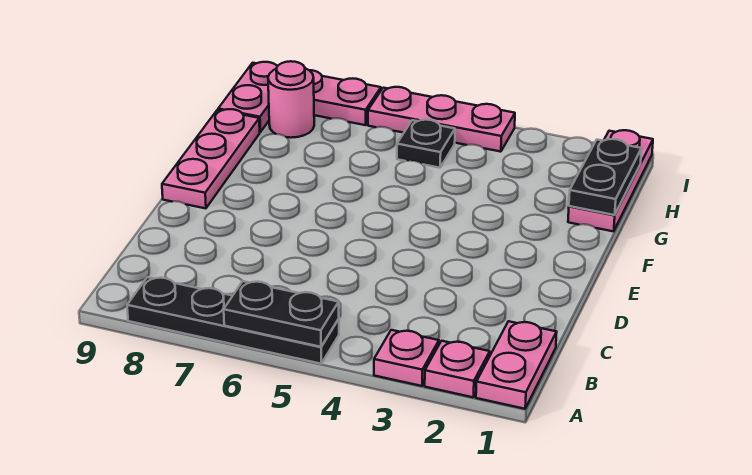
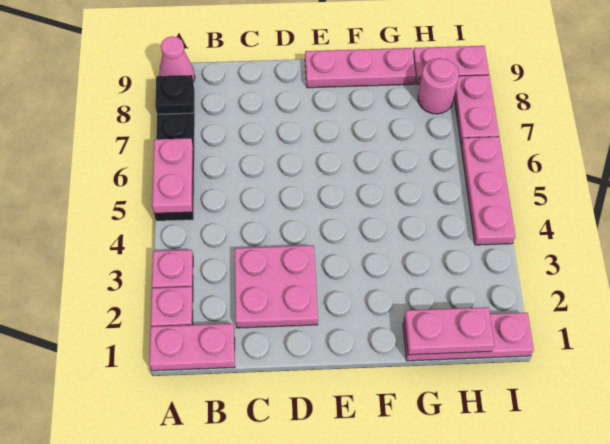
black 1x2 plate [224,281,339,347] -> pink 1x2 plate [152,138,193,213]
none -> pink 1x1 cone [159,36,195,82]
none -> pink 2x2 plate [235,245,318,328]
black 1x2 plate [569,139,641,215] -> pink 1x2 plate [404,307,494,355]
black 1x1 plate [397,120,455,168] -> black 1x1 plate moved to [155,75,194,114]

